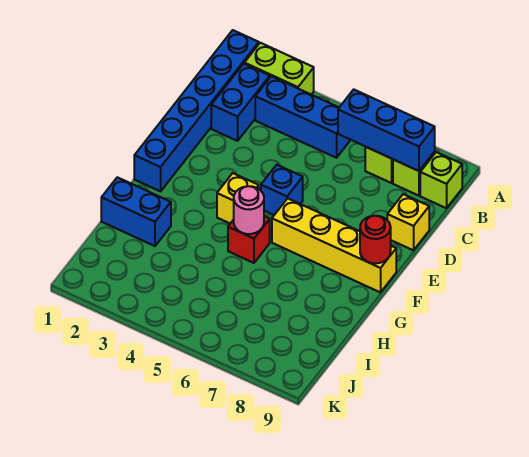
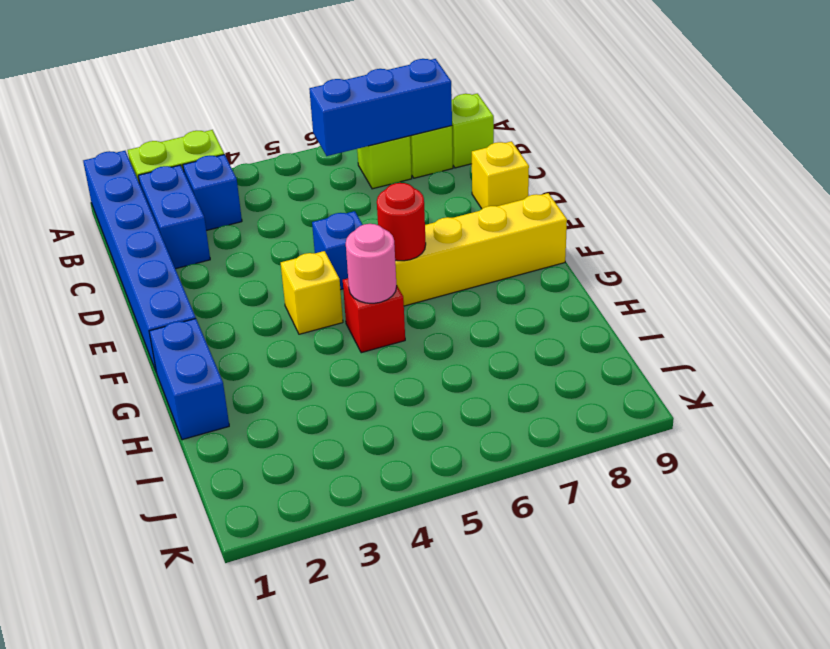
blue 1x3 brick [255,76,350,158] -> blue 1x1 brick [183,154,242,231]
red 1x1 round brick [360,216,391,263] -> red 1x1 round brick moved to [377,183,426,261]
blue 1x2 brick [101,177,171,246] -> blue 1x2 brick turned to [149,319,229,440]

